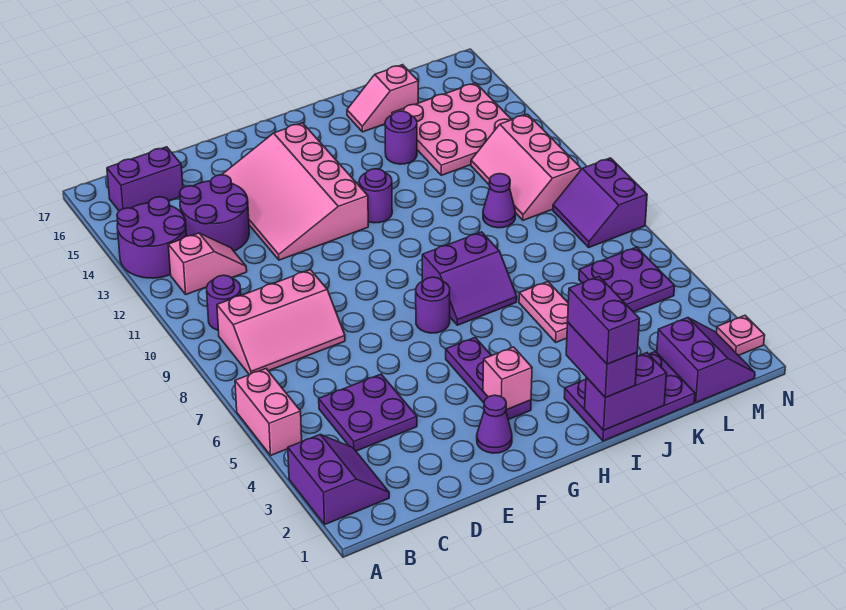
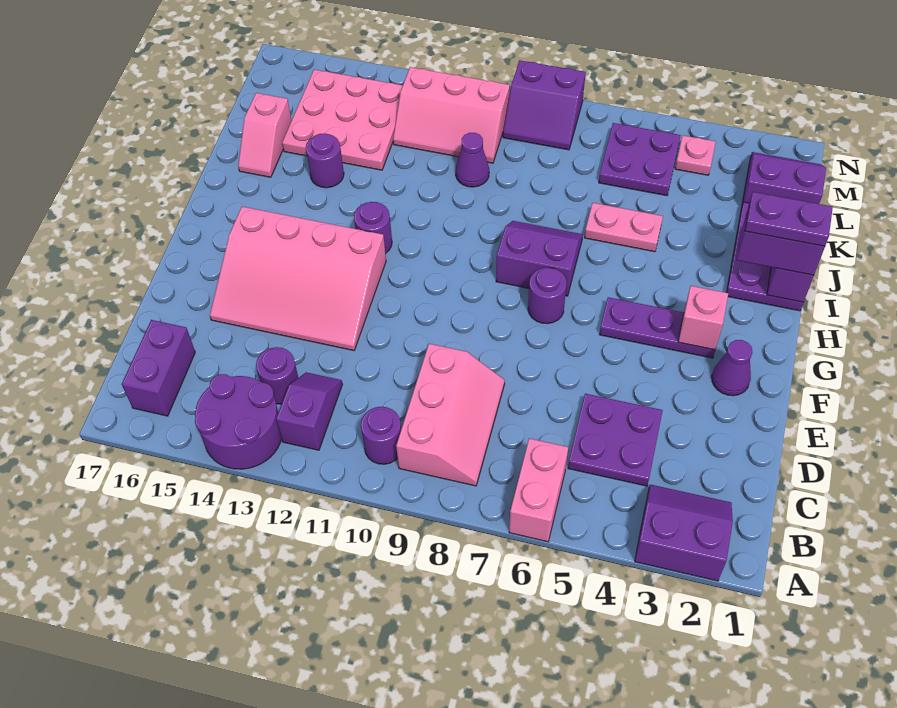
pink 1x2 brick [235,369,302,455] -> pink 1x2 brick turned to [509,438,568,542]
pink 1x2 slope [168,233,247,295] -> purple 1x2 slope [276,372,342,450]
purple 2x2 round brick [180,175,249,251] -> purple 1x1 round brick [256,347,298,404]
purple 2x2 slope [422,232,517,325] -> purple 2x2 slope turned to [496,221,583,296]
purple 1x2 brick [568,277,639,364] -> purple 1x2 plate [745,192,833,246]
pink 1x1 plate [716,315,765,356] -> pink 1x1 plate moved to [675,136,716,175]

